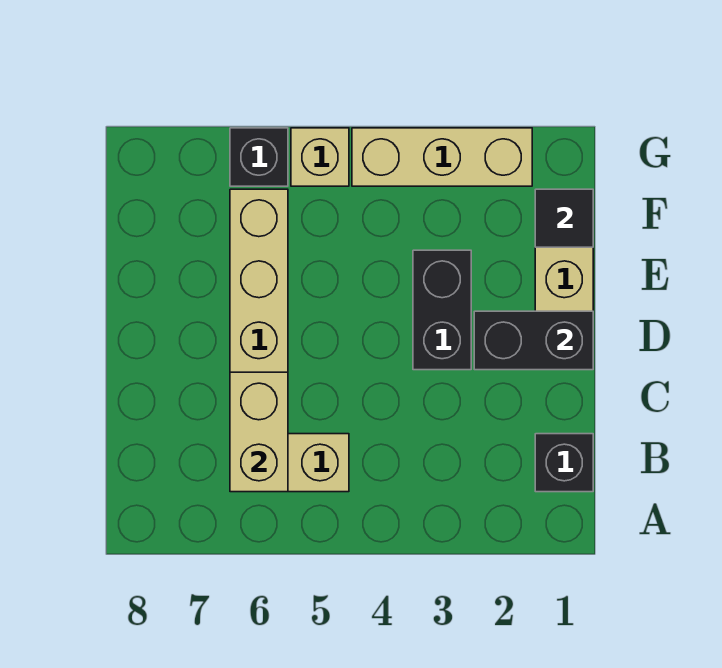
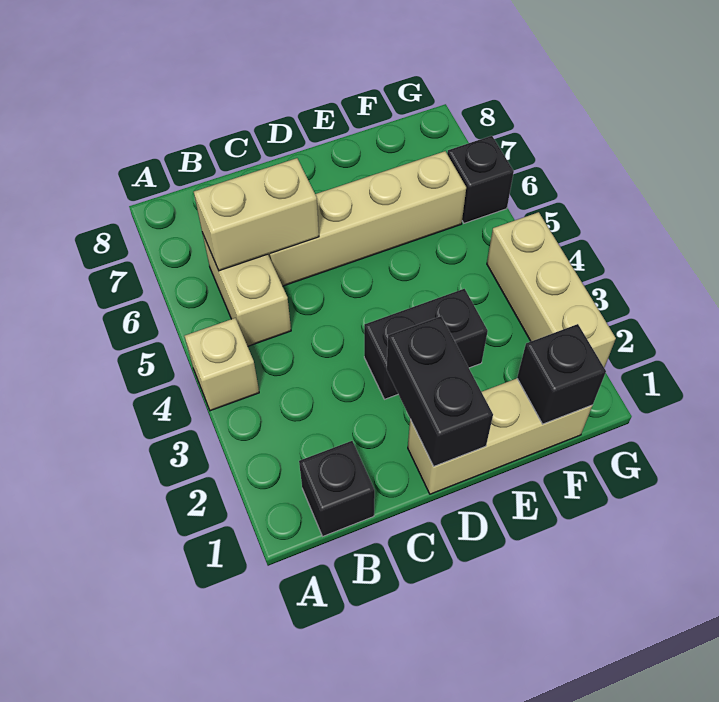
black 1x1 tile [535,189,593,247] -> black 1x1 brick [517,324,606,424]
tan 1x1 brick [291,128,349,186] -> tan 1x1 brick moved to [184,318,259,411]

